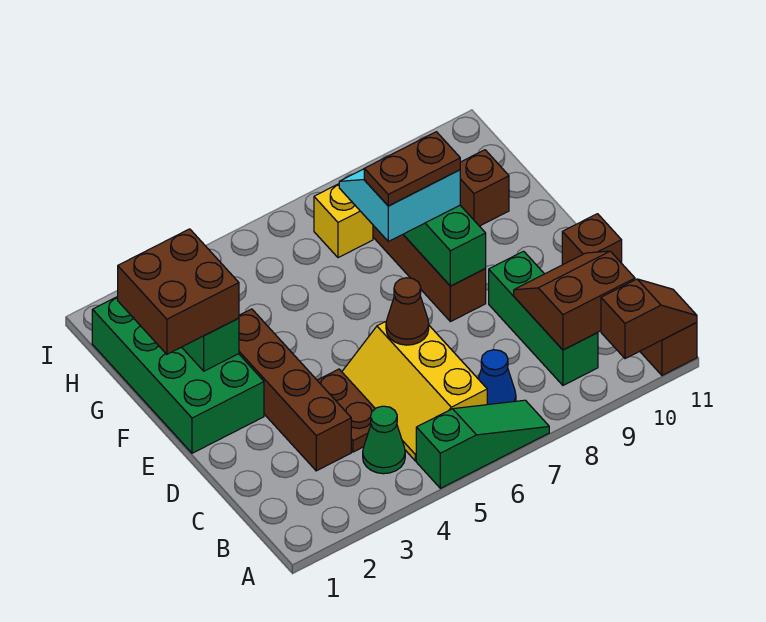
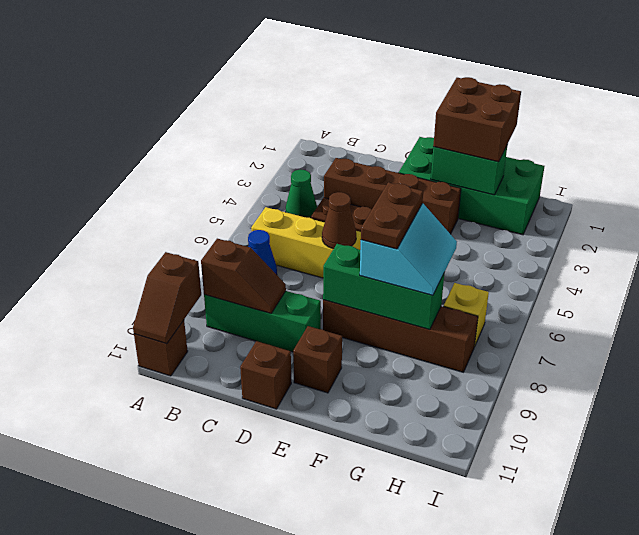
green 1x3 slope [416,400,549,488] -> none
brown 2x2 slope [514,251,635,350] -> brown 1x2 slope [201,239,286,313]
brown 1x1 brick [460,150,509,226] -> brown 1x1 brick moved to [293,326,342,393]

